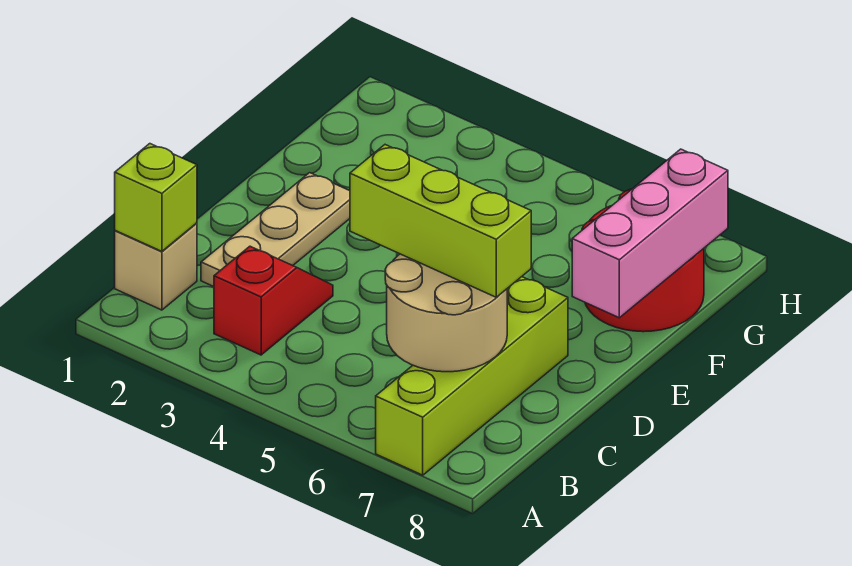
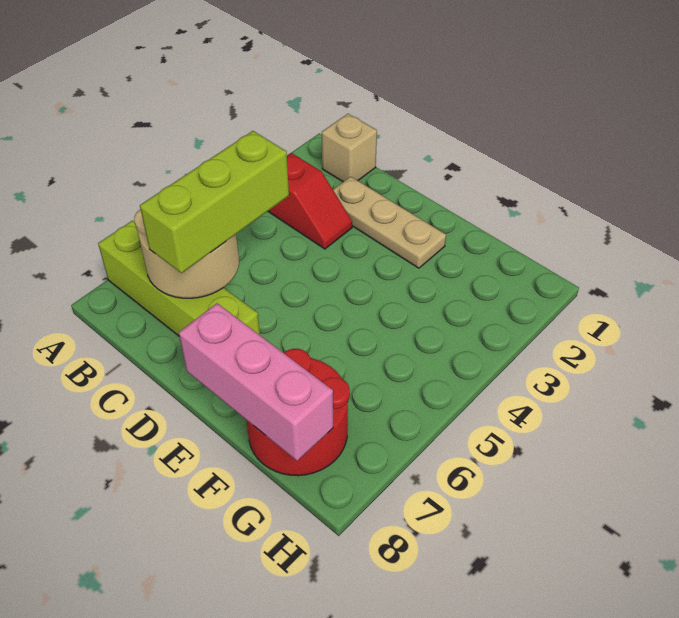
lime 1x1 brick [115,144,197,251] -> none

